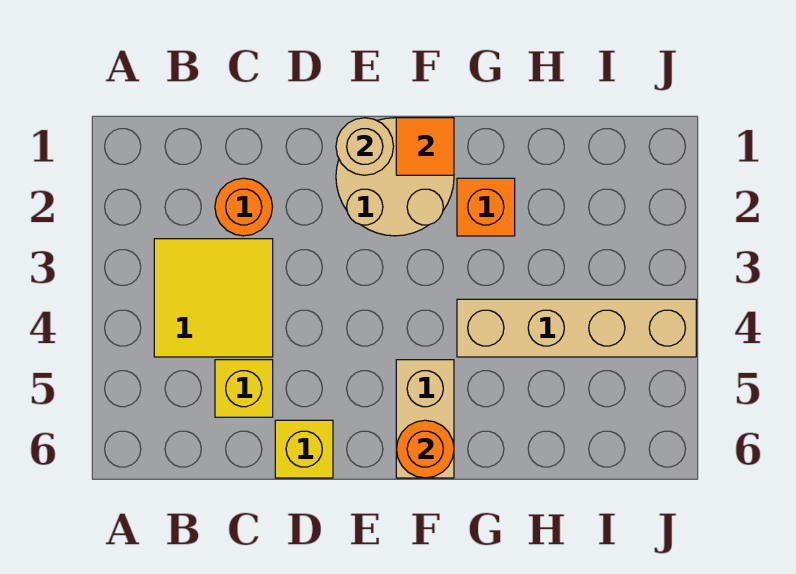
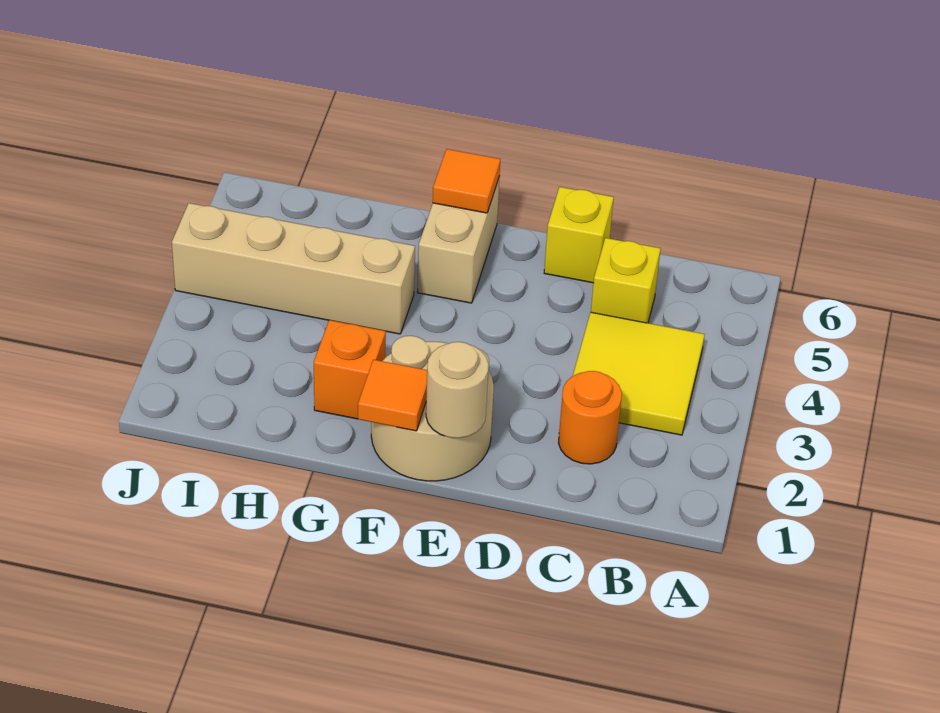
orange 1x1 round brick [396,420,454,478] -> orange 1x1 tile [433,149,500,213]

